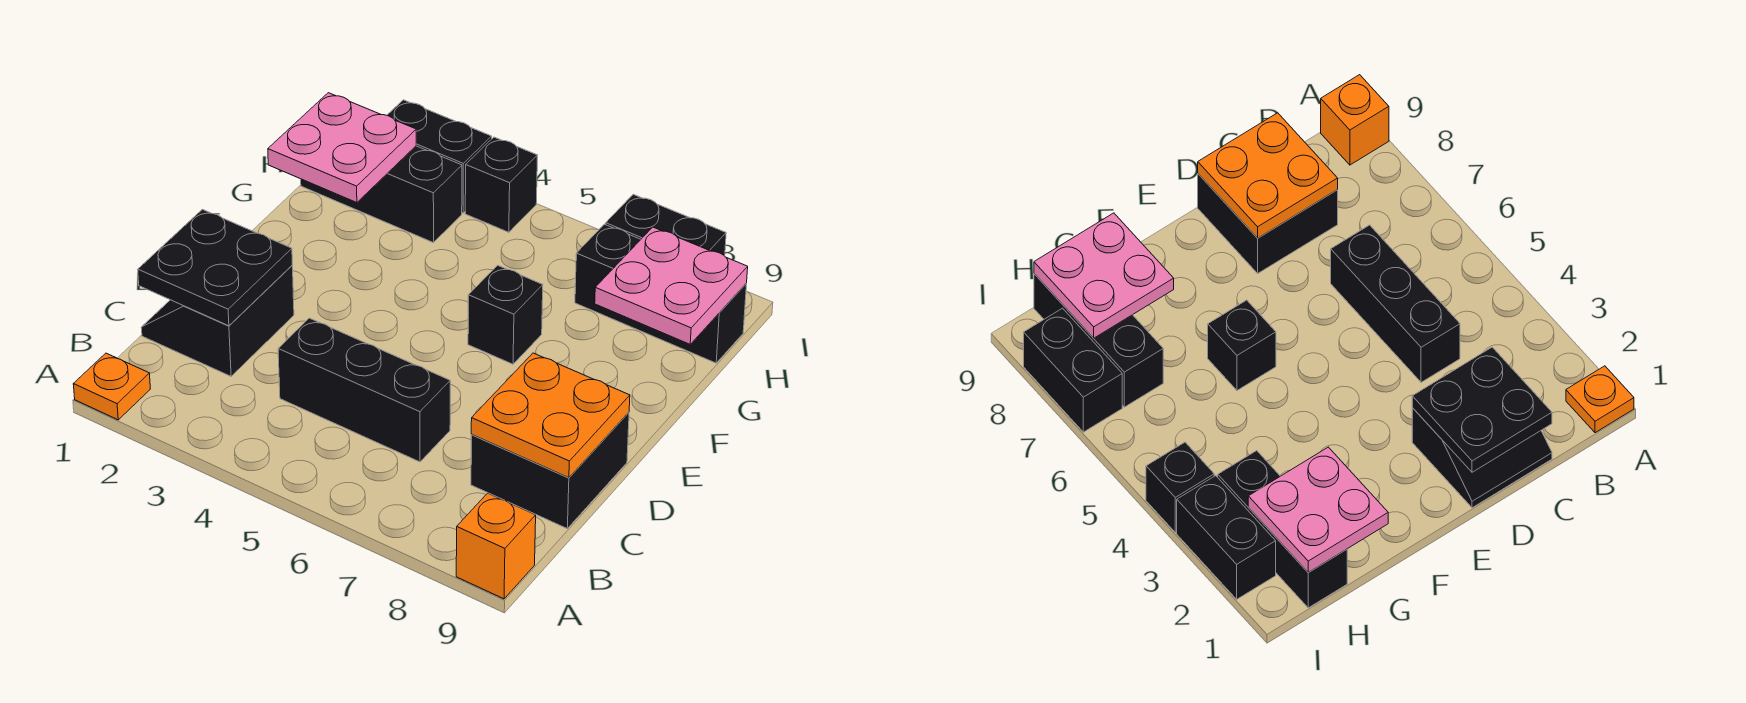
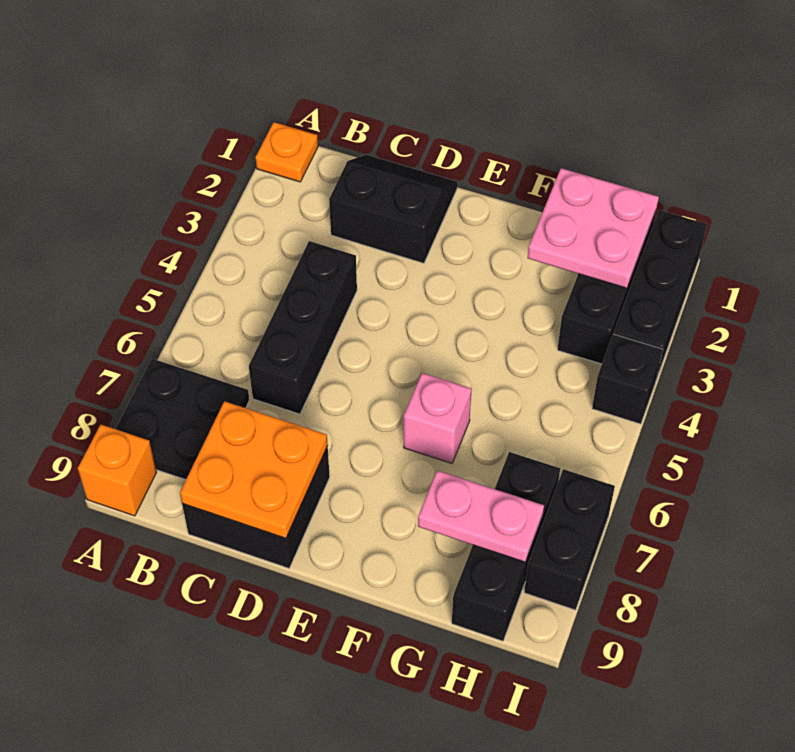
black 2x2 plate [138,209,292,326] -> black 2x2 plate moved to [115,359,249,480]
black 1x1 brick [468,265,543,364] -> pink 1x1 brick [404,373,472,463]
pink 2x2 plate [595,227,748,344] -> pink 1x2 plate [418,471,544,562]
black 1x2 brick [387,100,492,213] -> black 1x3 brick [614,210,707,377]

